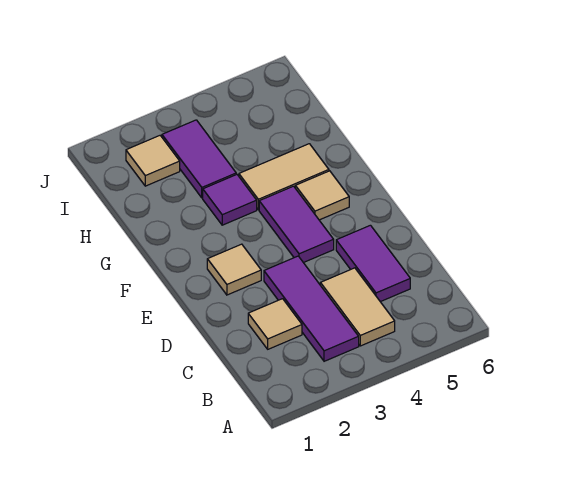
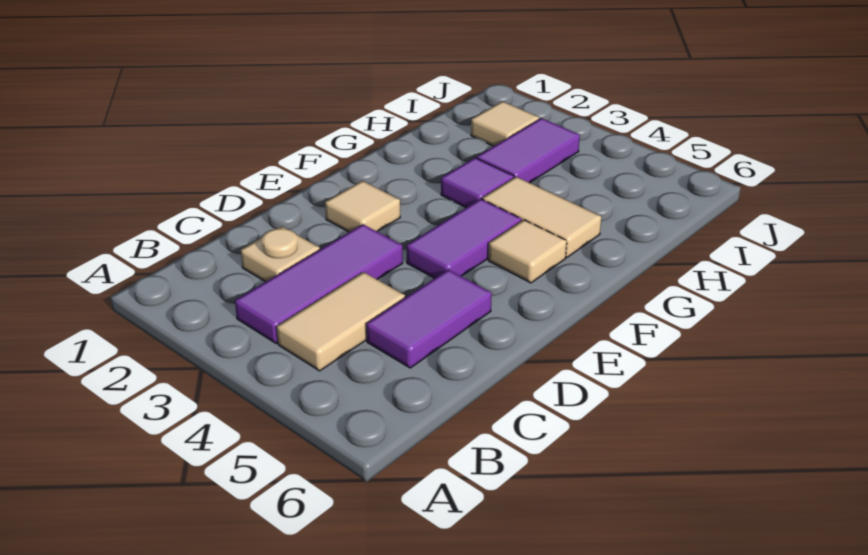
tan 1x1 tile [248,299,302,349] -> tan 1x1 plate [241,226,320,282]

